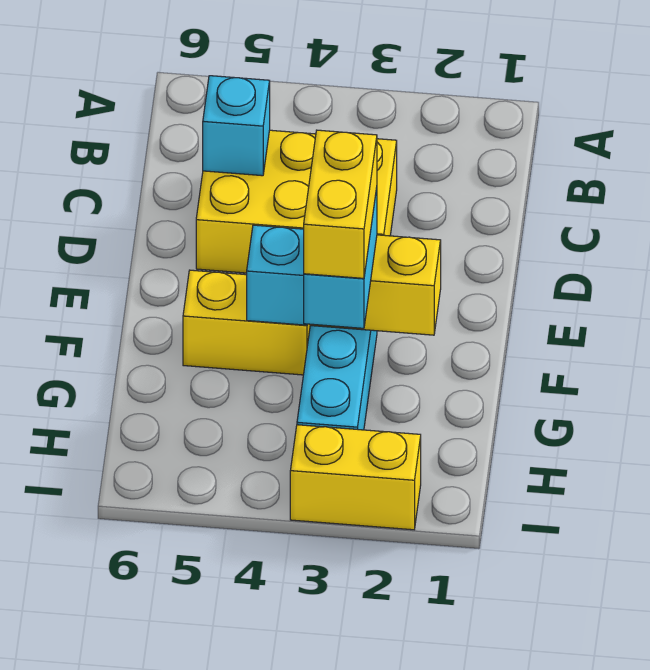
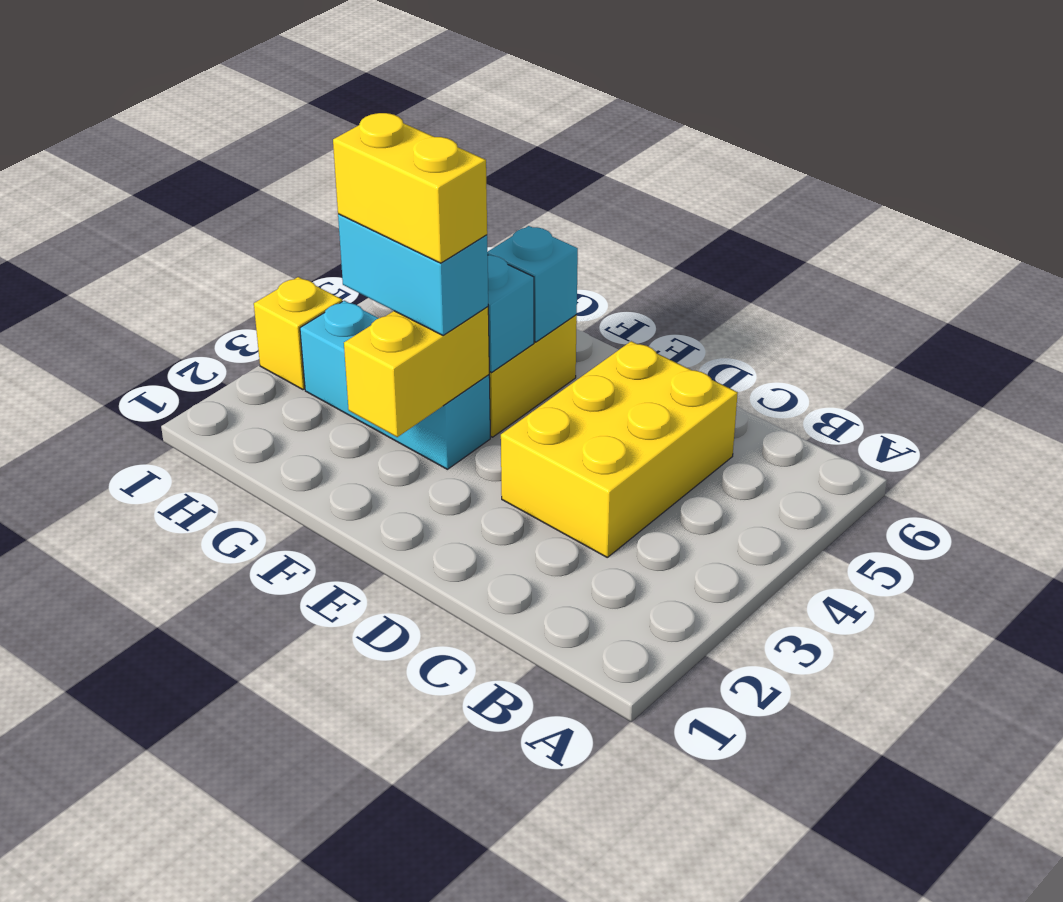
cyan 1x1 brick [203,76,270,176] -> cyan 1x1 brick moved to [488,226,578,342]
yellow 1x2 brick [290,425,421,530] -> yellow 1x1 brick [254,277,342,390]

